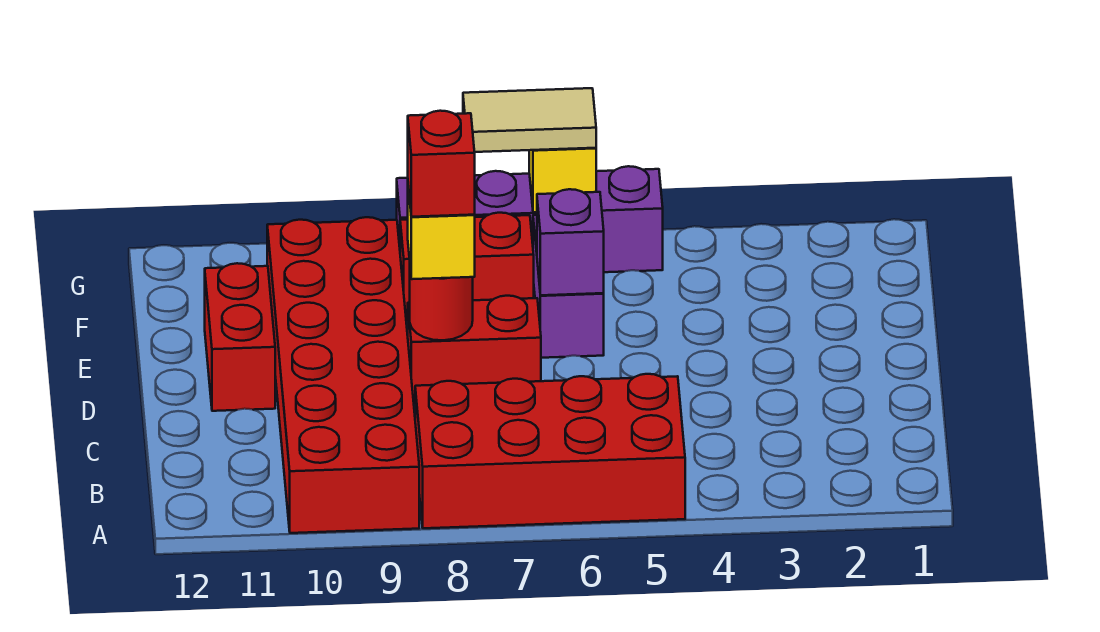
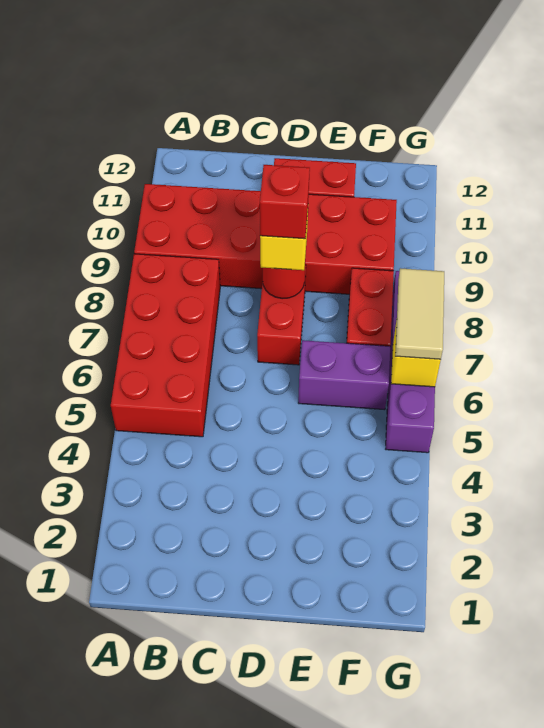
purple 1x1 brick [537,189,604,295] -> none

